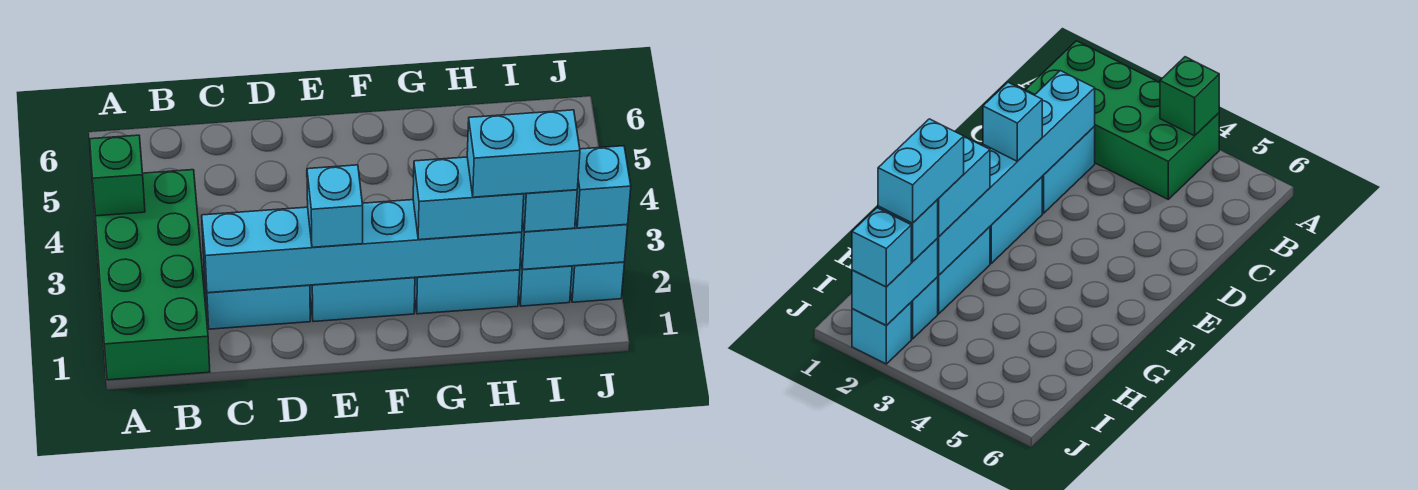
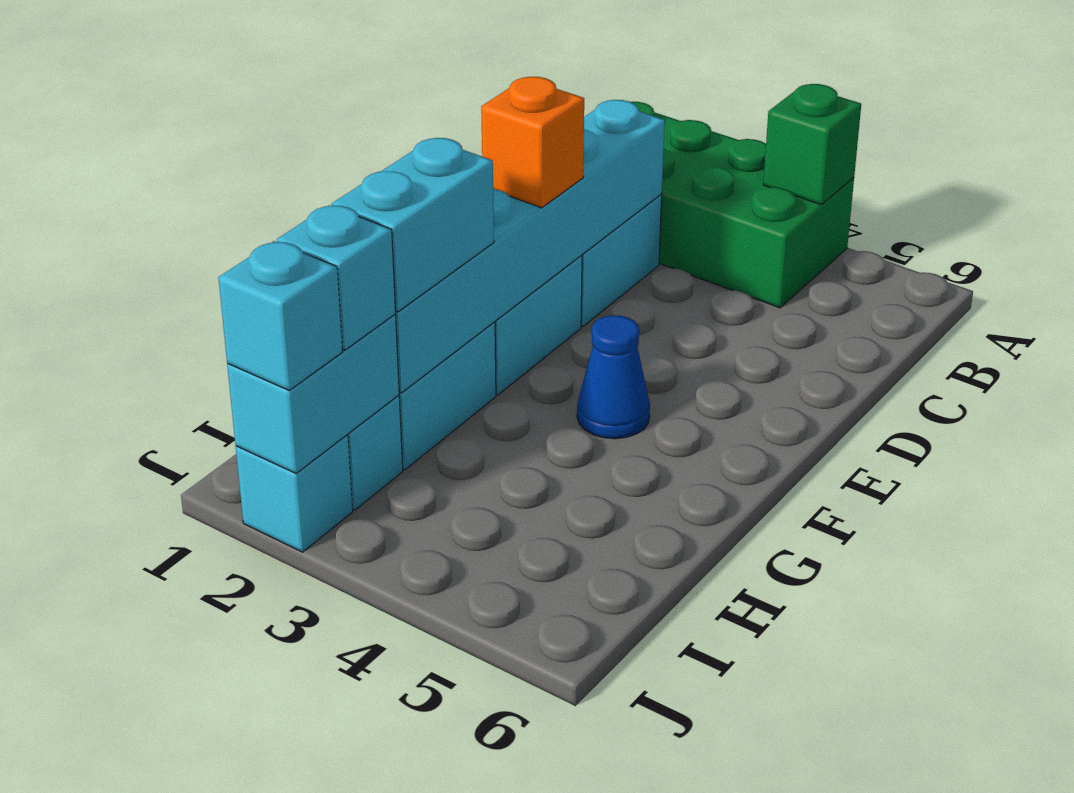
cyan 1x1 brick [307,165,363,247] -> orange 1x1 brick [481,77,584,208]
none -> blue 1x1 cone [577,315,650,439]
cyan 1x2 brick [467,110,580,197] -> none

